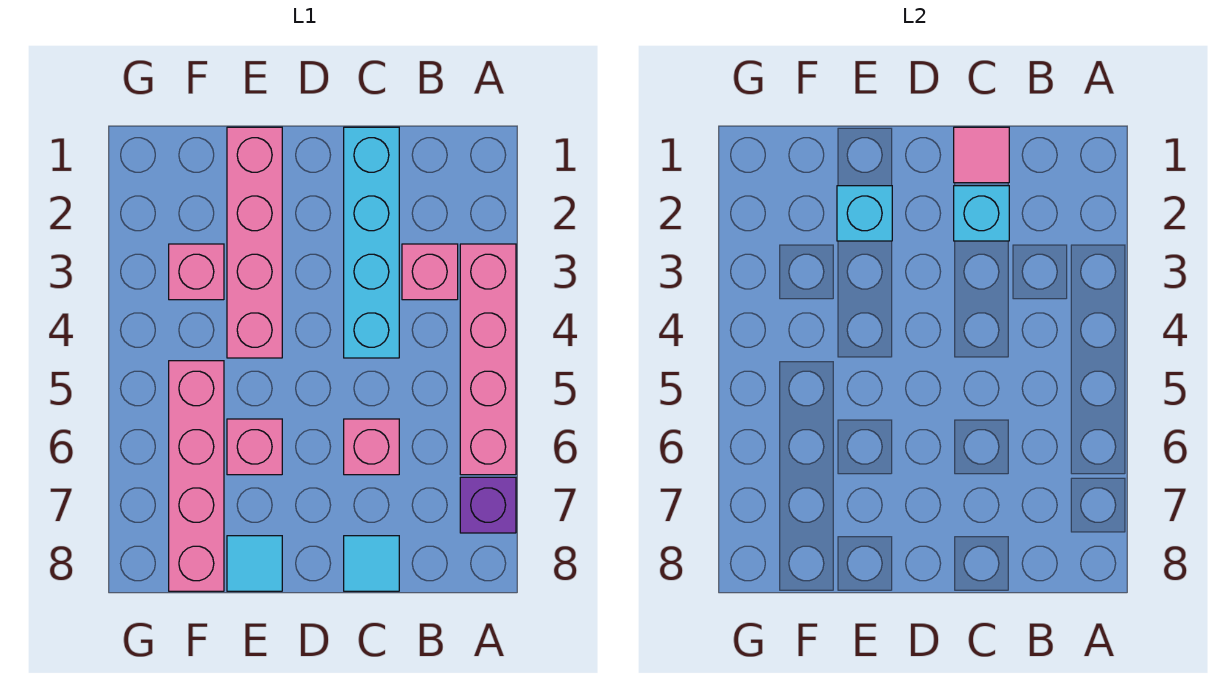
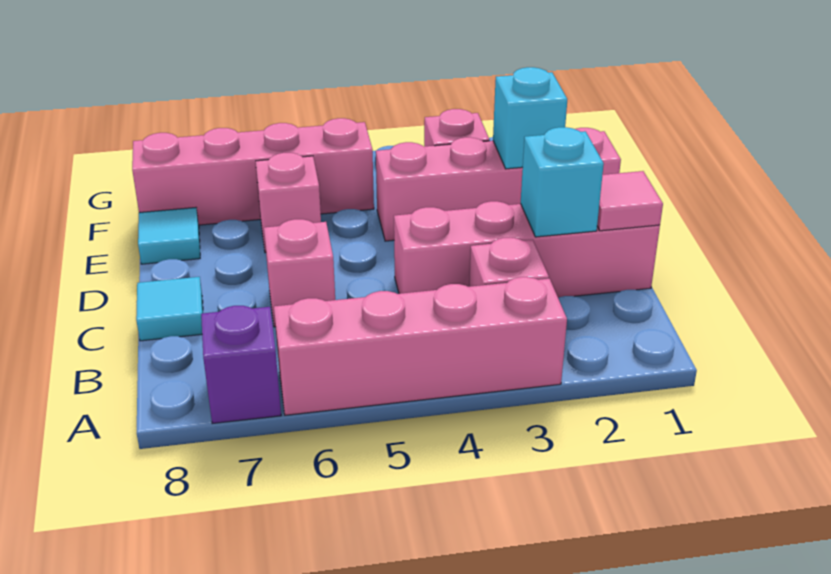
cyan 1x4 brick [344,127,399,358] -> pink 1x4 brick [394,201,660,298]

